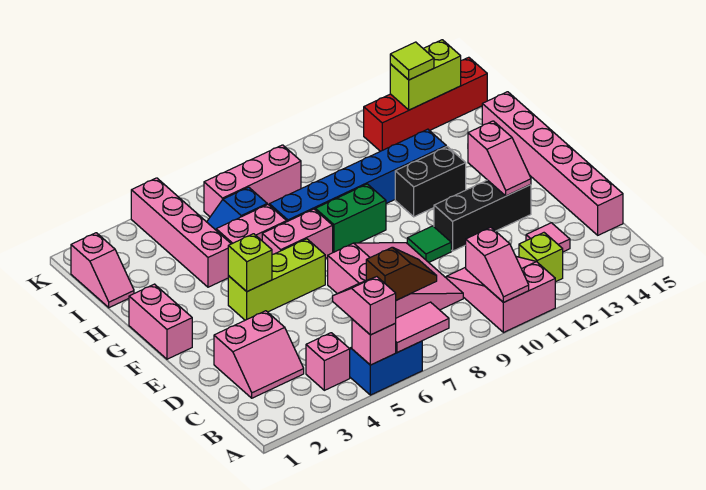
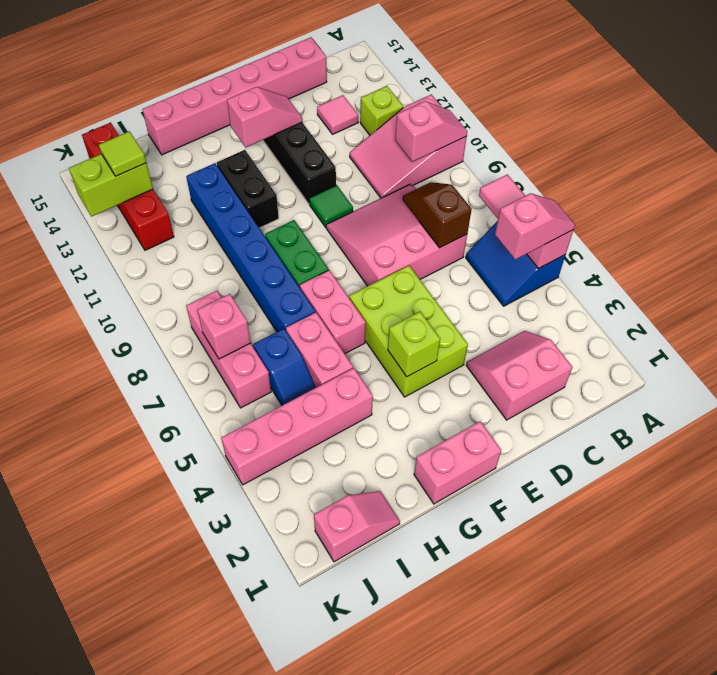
pink 1x2 slope [333,277,396,335] -> pink 1x2 slope turned to [495,193,575,260]
pink 1x1 brick [306,333,350,390] -> pink 1x1 brick moved to [198,294,251,359]
pink 2x2 slope [214,311,304,398] -> pink 2x2 slope turned to [466,331,572,420]
lime 1x3 brick [228,239,325,320] -> lime 2x3 brick [349,266,468,397]
lime 1x2 brick [390,40,461,110] -> lime 1x2 brick turned to [69,154,153,217]

